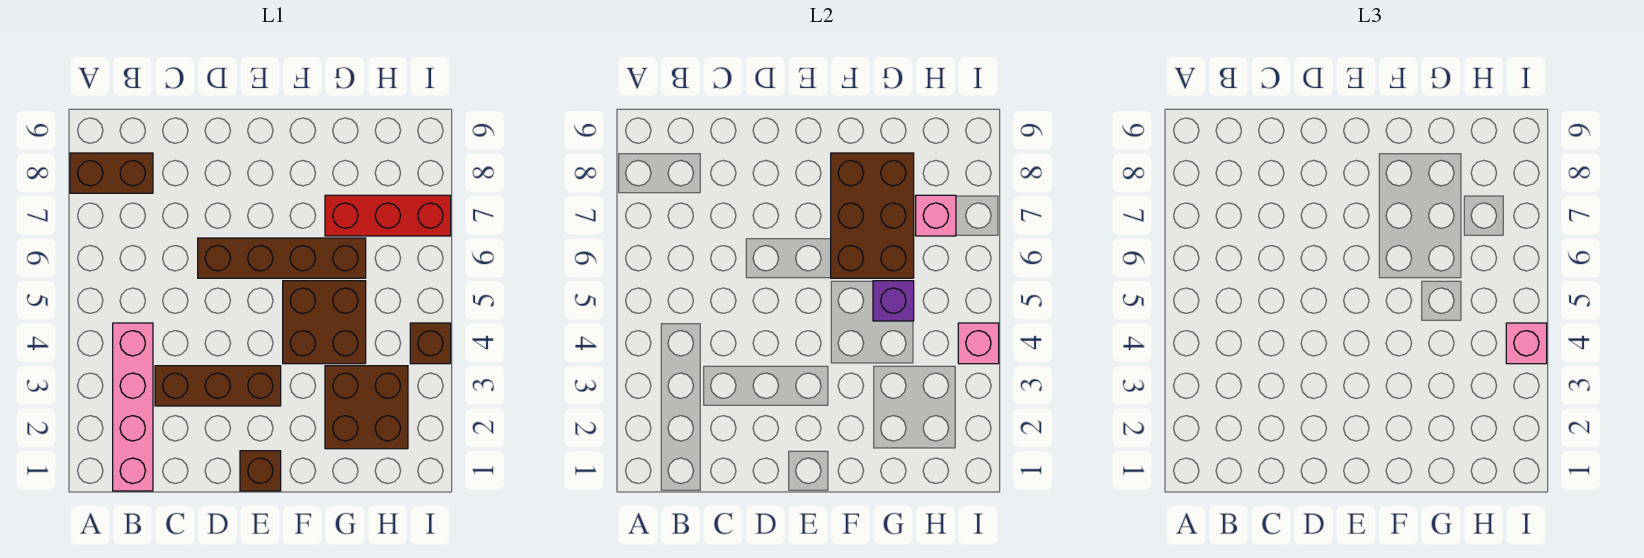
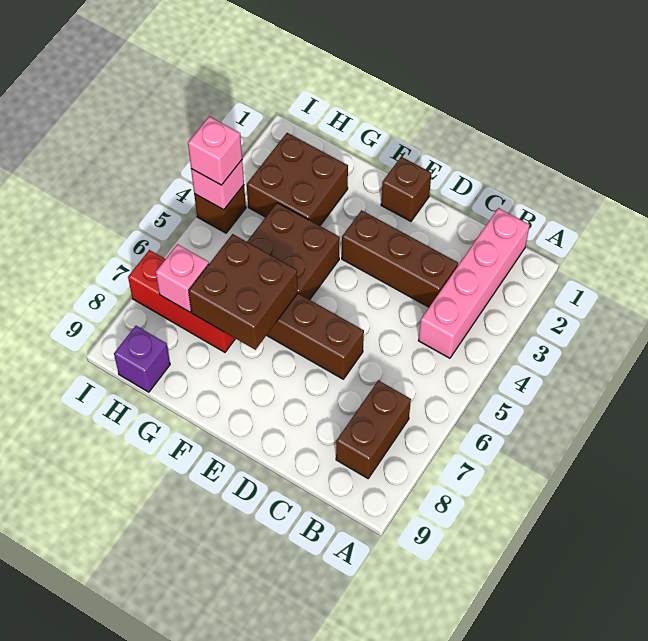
brown 1x2 brick [70,153,153,193] -> brown 1x2 brick turned to [336,381,411,478]
brown 2x3 brick [831,153,914,278] -> brown 2x2 brick [189,234,298,350]
purple 1x1 brick [873,281,914,321] -> purple 1x1 brick moved to [114,326,170,392]

